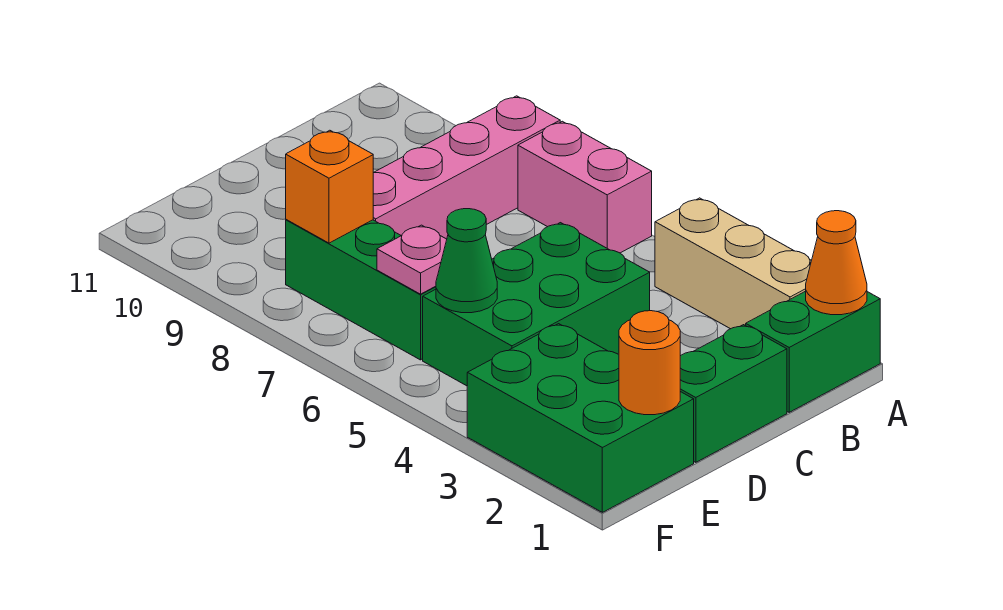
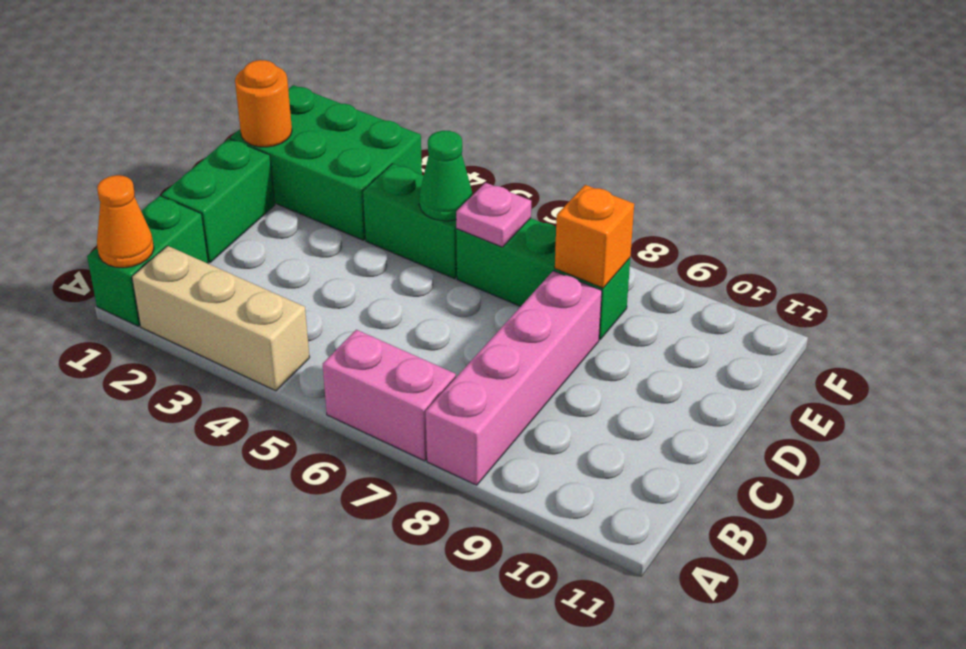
green 2x3 brick [423,223,650,386] -> green 1x2 brick [363,163,457,279]

